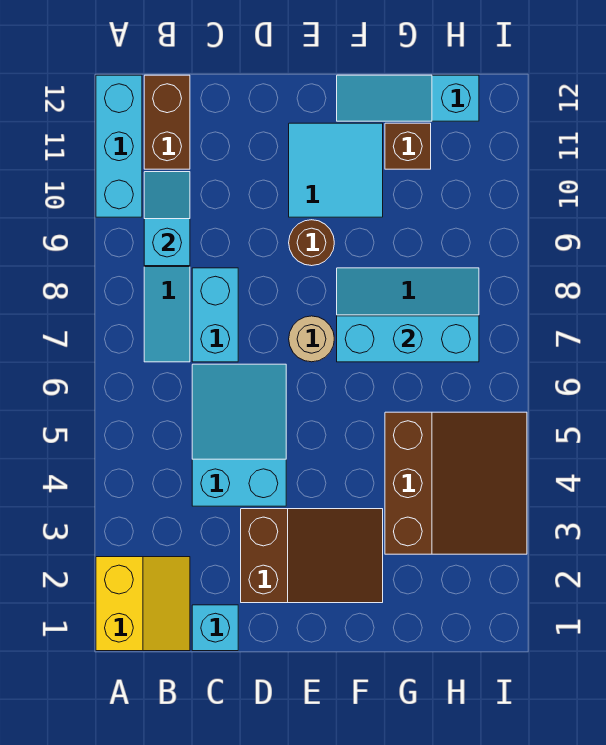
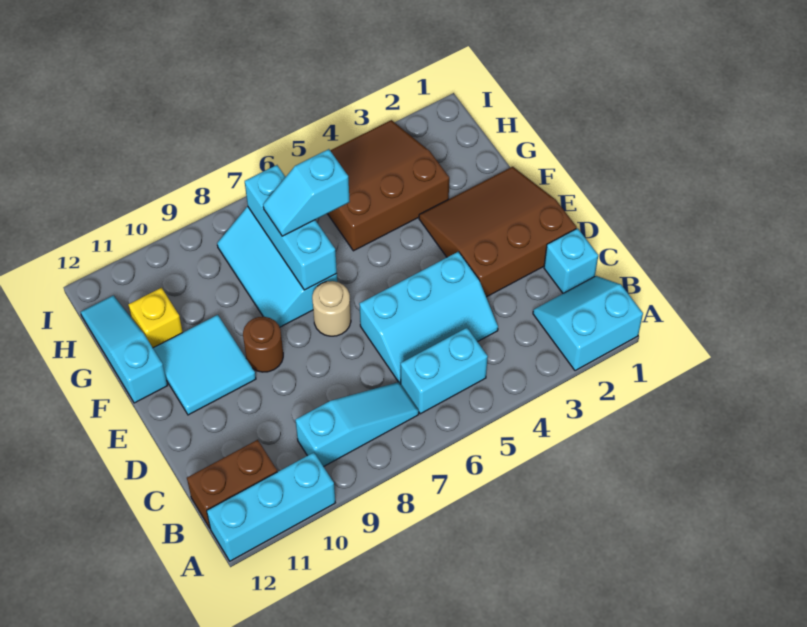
yellow 2x2 slope [96,557,190,651] -> cyan 2x2 slope [533,276,643,371]
cyan 1x2 slope [144,172,190,266] -> cyan 1x2 slope moved to [263,149,350,236]
cyan 2x3 slope [192,364,286,506] -> cyan 2x3 slope turned to [359,252,498,383]
cyan 1x2 brick [192,268,238,362] -> cyan 1x2 brick moved to [401,328,488,414]
brown 2x3 slope [241,509,383,603] -> brown 3x3 slope [419,167,577,297]
cyan 1x3 slope [337,75,479,121] -> cyan 1x3 slope turned to [81,295,168,403]
brown 1x1 brick [385,123,431,169] -> yellow 1x1 brick [128,288,183,348]

